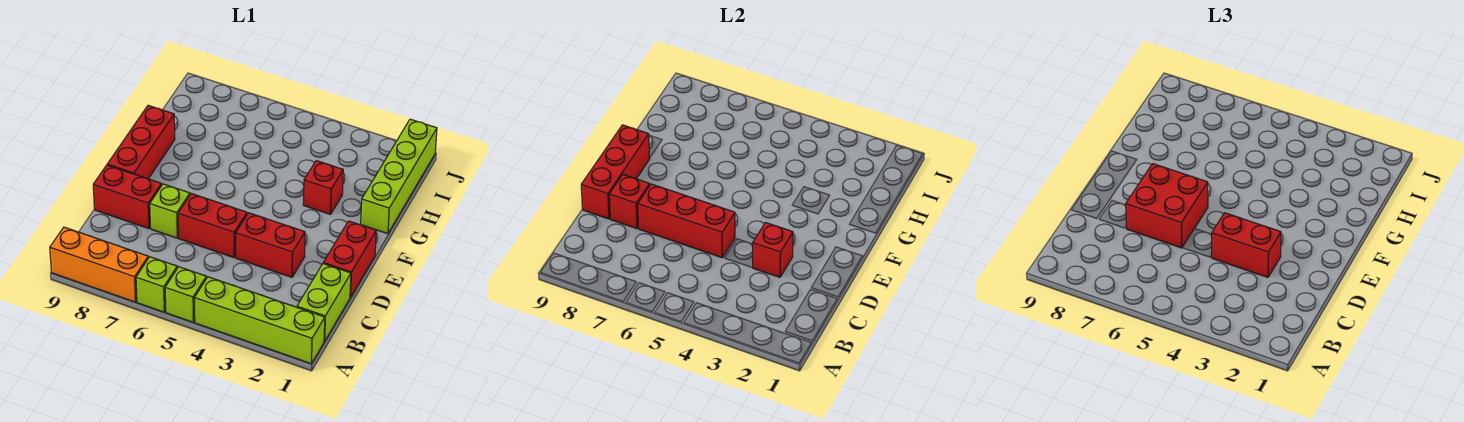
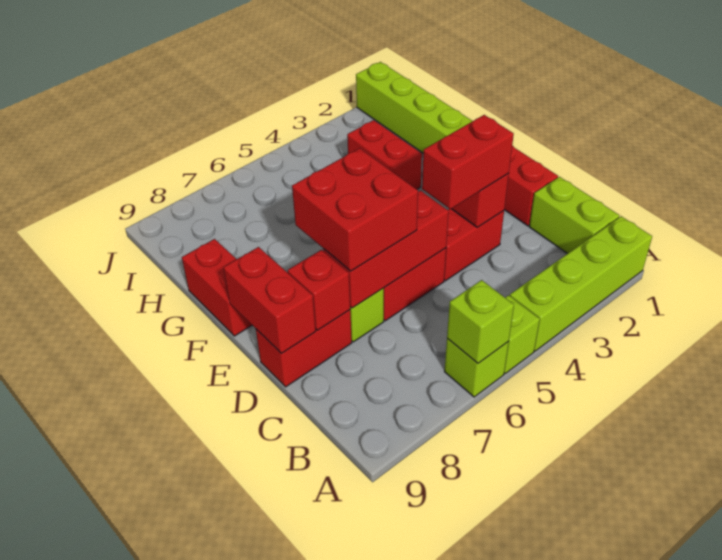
none -> lime 1x1 brick [447,280,514,363]
orange 1x3 brick [50,227,148,302] -> none
red 1x3 brick [581,125,649,219] -> red 1x2 brick [223,247,316,354]
red 1x3 brick [107,105,175,179] -> red 1x2 brick [182,239,252,336]
red 1x1 brick [303,161,343,214] -> red 1x2 brick [347,120,422,189]

